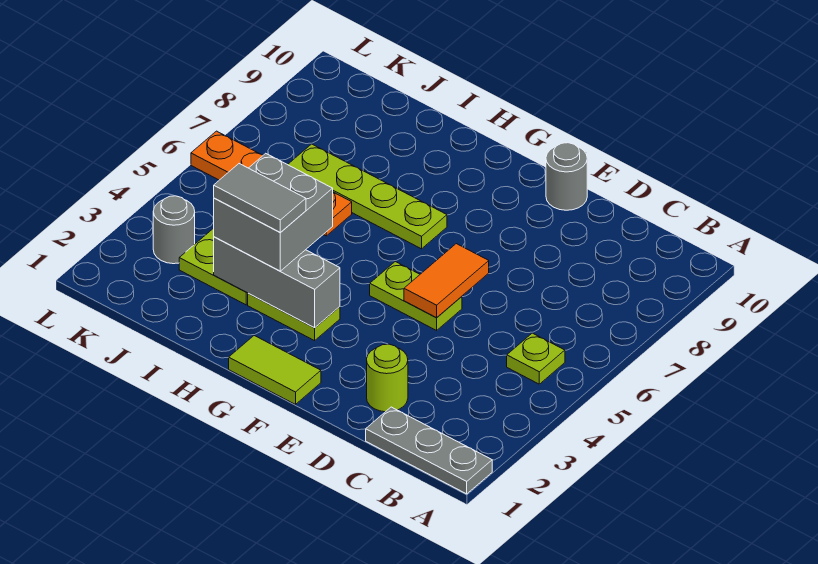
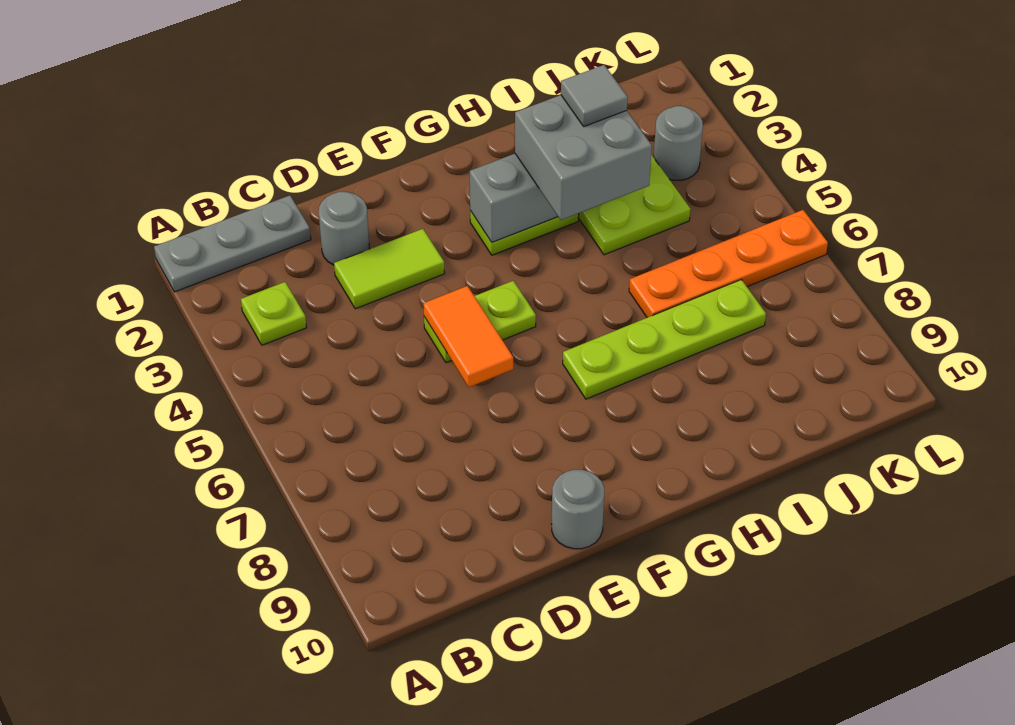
lime 1x1 plate [507,333,565,384] -> lime 1x1 plate moved to [241,282,306,345]
lime 1x1 round brick [367,344,408,412] -> grey 1x1 round brick [319,192,369,265]
lime 1x2 tile [229,336,321,404] -> lime 1x2 tile moved to [334,229,445,309]
grey 1x2 tile [214,164,306,232] -> grey 1x1 tile [561,65,628,127]

